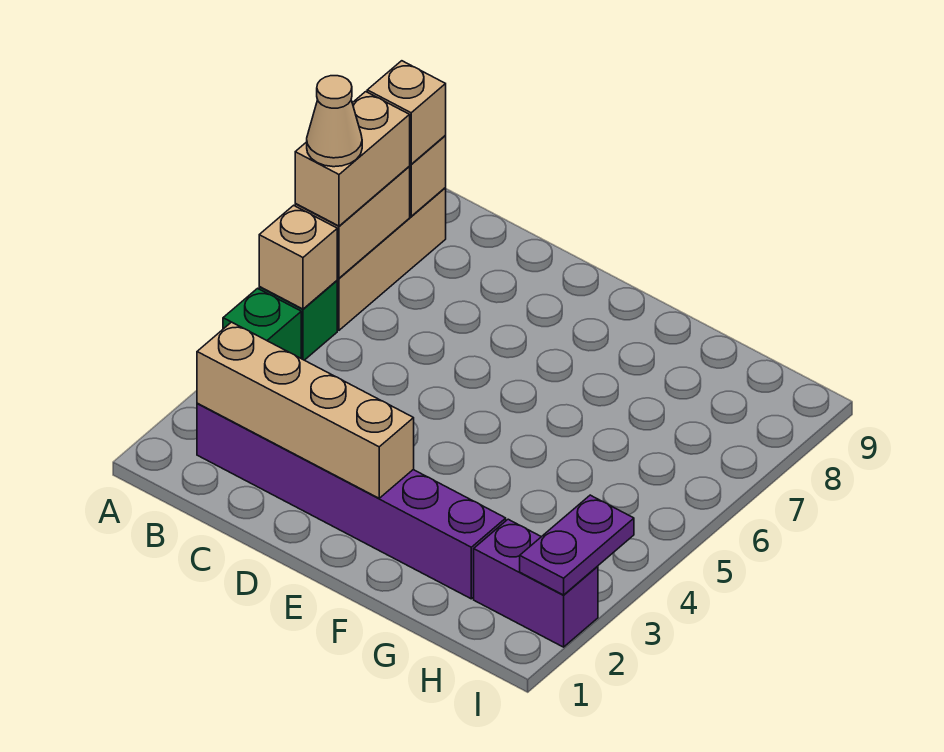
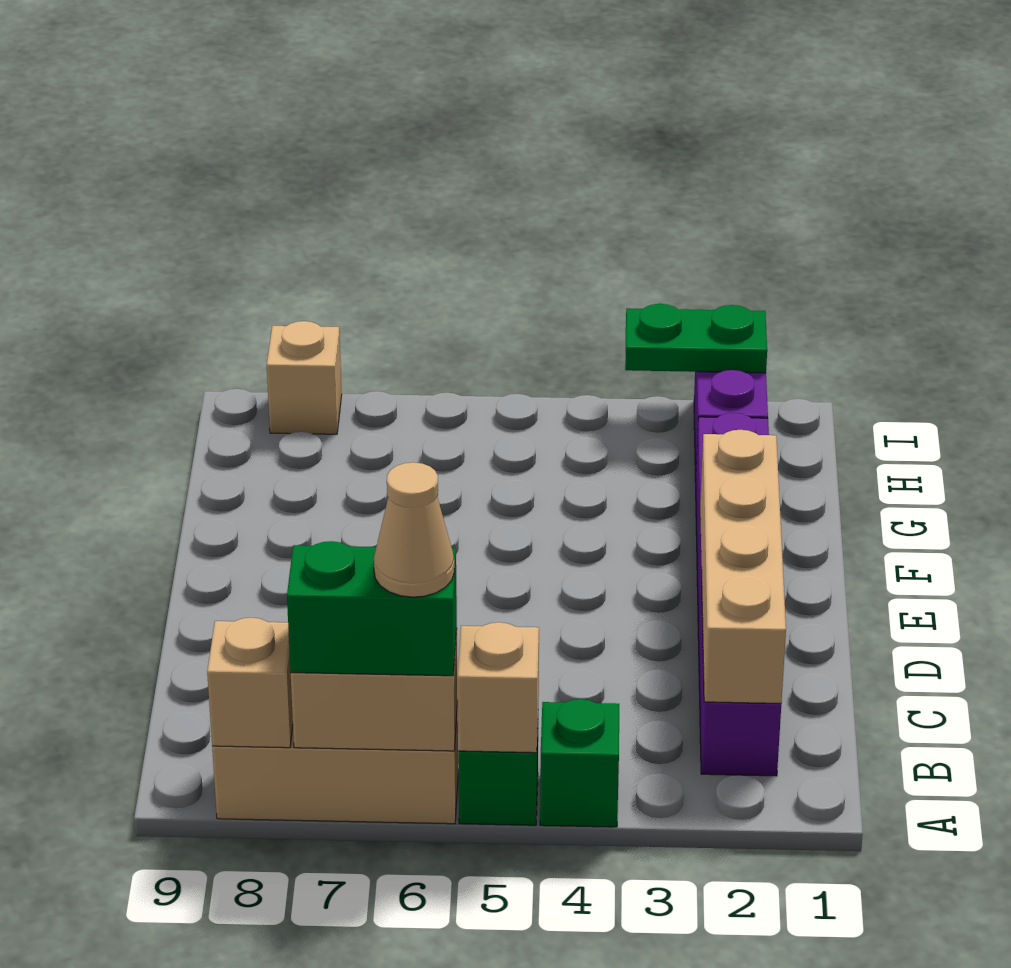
tan 1x2 brick [295,92,410,226] -> green 1x2 brick [287,541,457,676]
tan 1x1 brick [367,61,446,164] -> tan 1x1 brick moved to [267,321,342,434]
purple 1x2 plate [520,495,634,595] -> green 1x2 plate [625,304,767,373]

